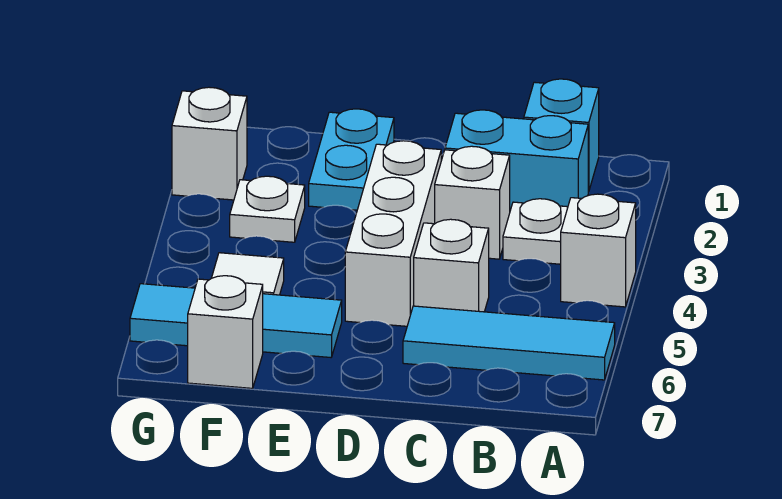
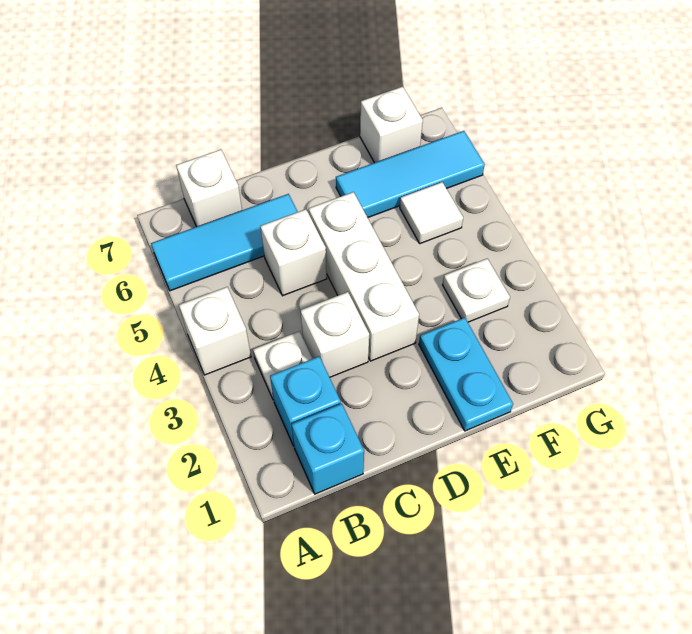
cyan 1x2 brick [445,110,588,210] -> cyan 1x1 brick [270,356,341,446]
white 1x1 brick [172,87,247,200] -> white 1x1 brick moved to [176,150,242,227]

